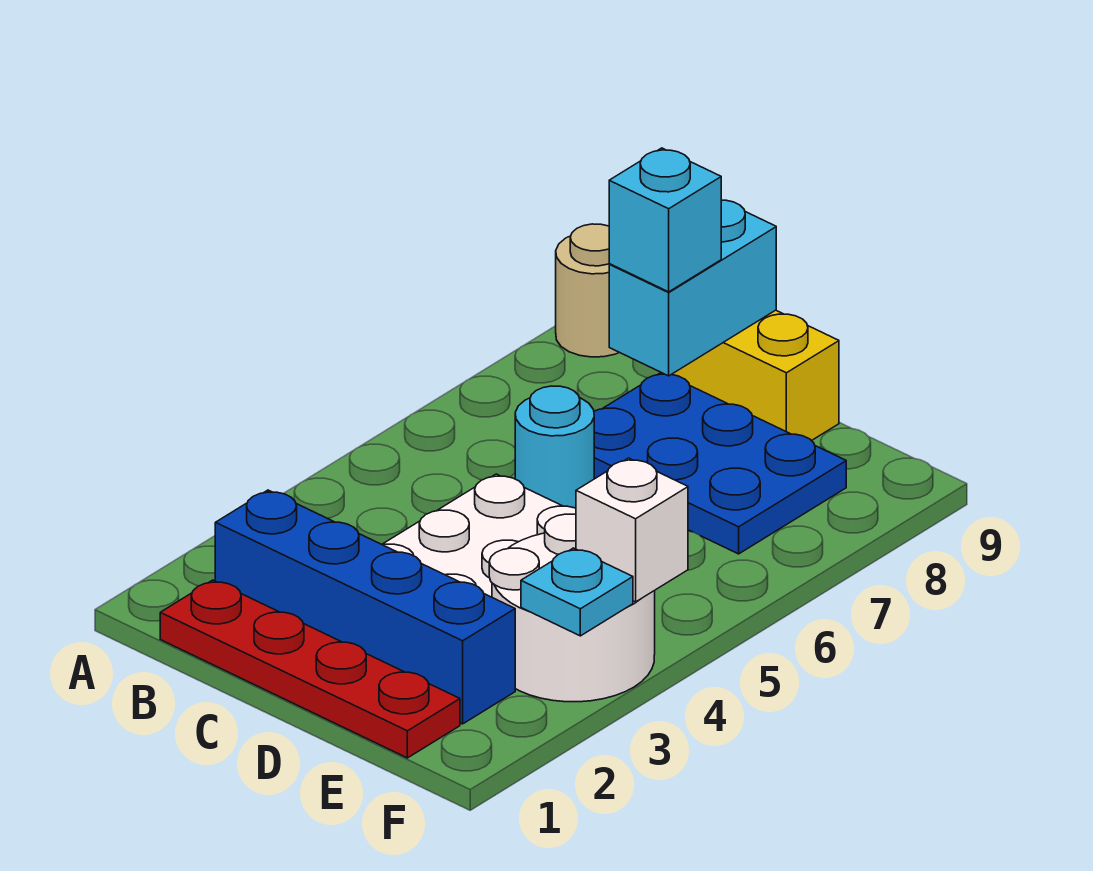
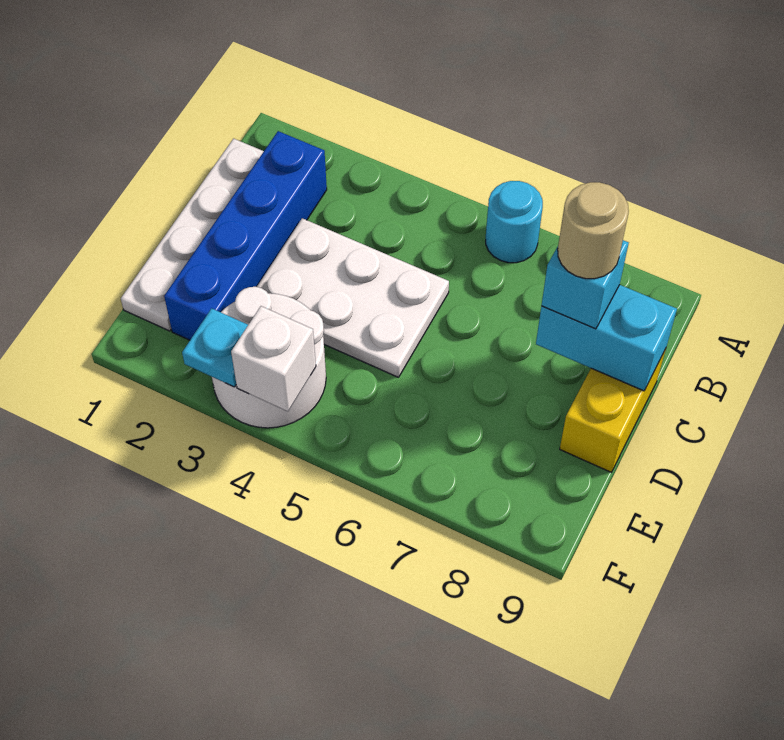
tan 1x1 round brick [556,224,619,357] -> tan 1x1 round brick moved to [558,182,629,279]
red 1x4 plate [160,580,460,758] -> white 1x4 plate [121,139,264,331]
cyan 1x1 round brick [515,386,594,508] -> cyan 1x1 round brick moved to [486,181,543,263]
blue 2x3 plate [594,373,846,554] -> none

